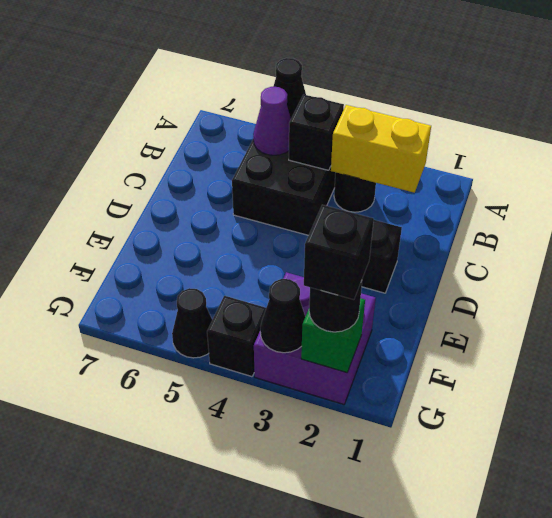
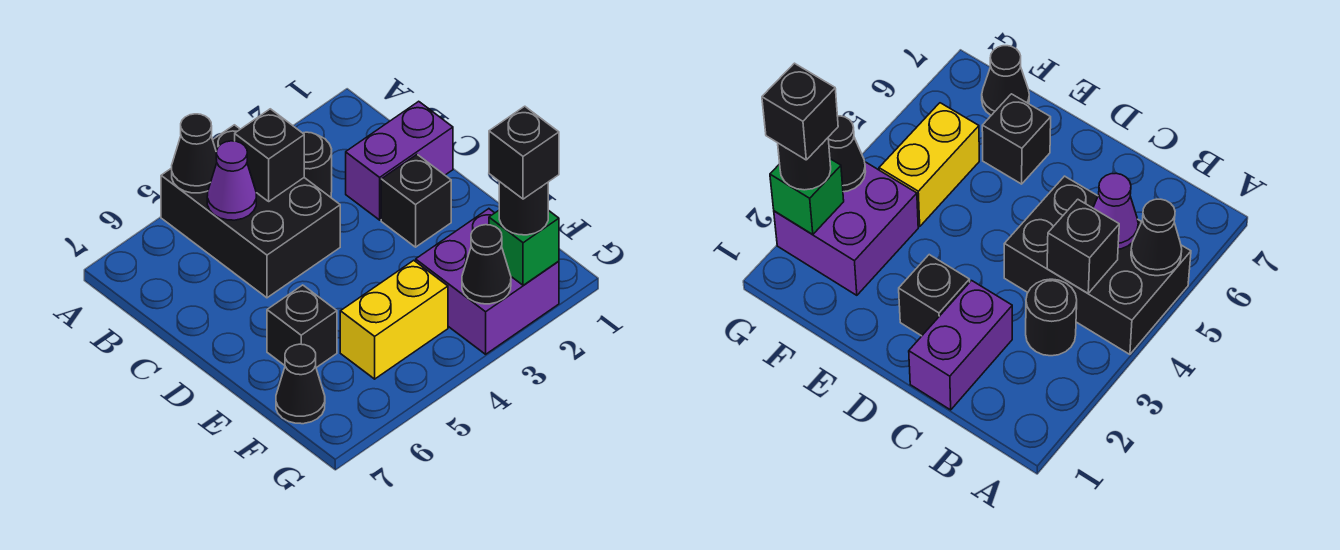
yellow 1x2 brick [331,105,431,193] -> yellow 1x2 brick moved to [340,260,448,379]
none -> purple 1x2 brick [346,101,453,220]
black 1x1 brick [207,296,266,377] -> black 1x1 brick moved to [267,285,337,368]
black 1x1 cone [172,288,212,358] -> black 1x1 cone moved to [276,344,325,424]

